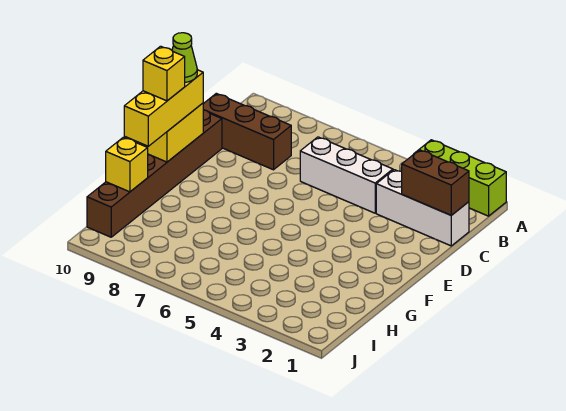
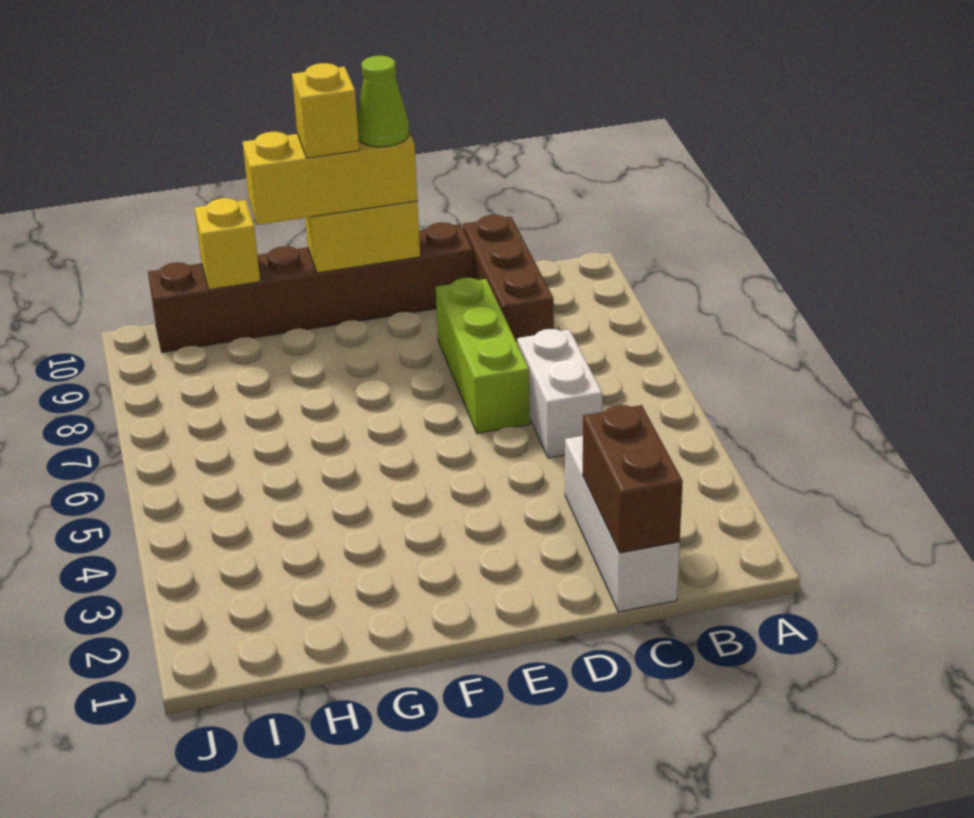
lime 1x3 brick [414,140,506,216] -> lime 1x3 brick moved to [436,278,530,434]
white 1x3 brick [300,137,393,213] -> white 1x2 brick [517,329,602,458]

